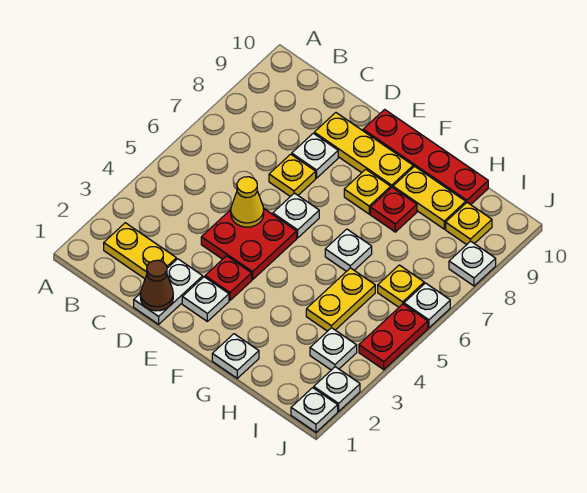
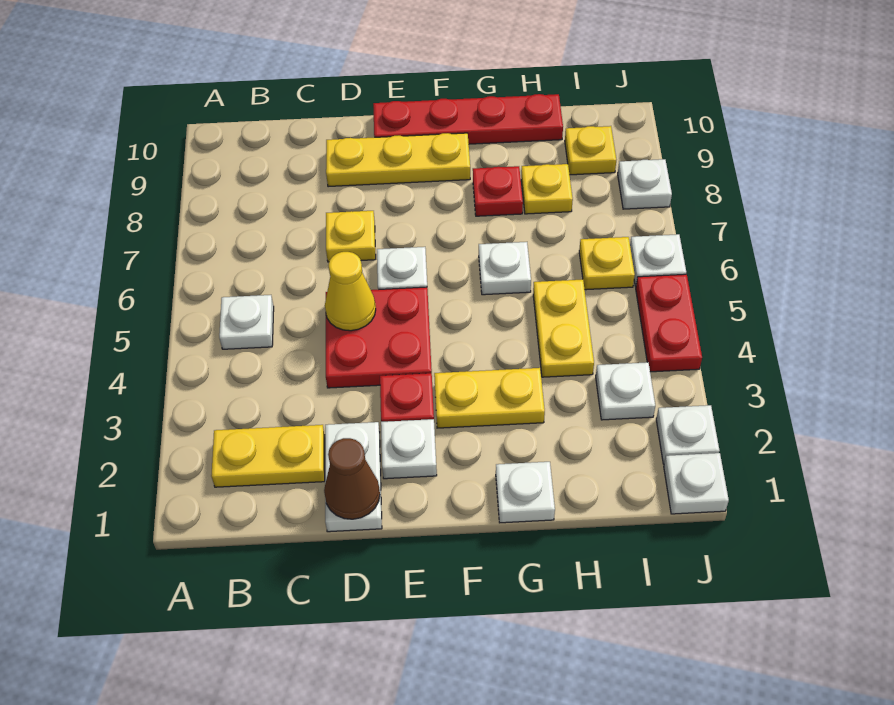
white 1x1 plate [292,133,338,178] -> white 1x1 plate moved to [219,295,274,349]
yellow 1x1 plate [344,169,391,214] -> yellow 1x1 plate moved to [521,164,573,214]
yellow 1x2 plate [393,166,466,229] -> yellow 1x2 plate moved to [434,368,545,428]

